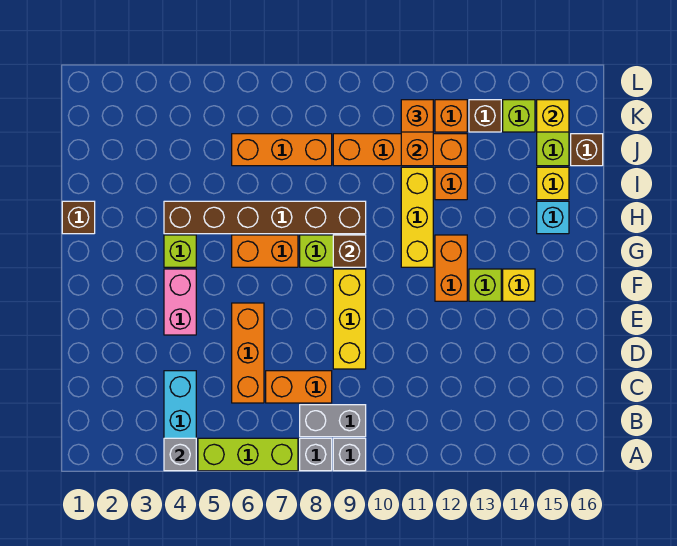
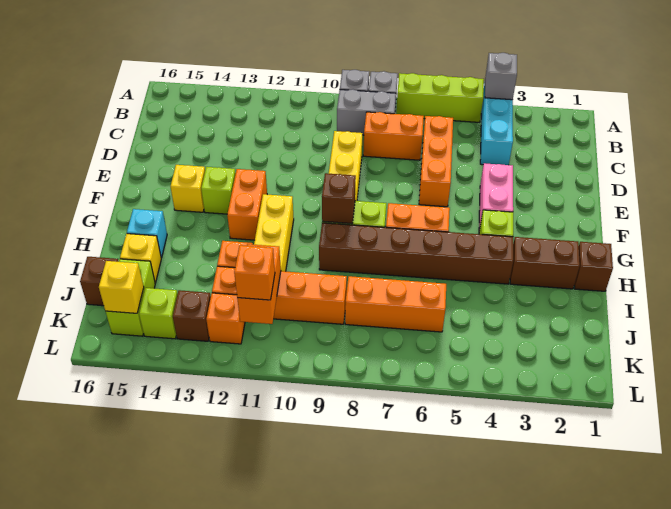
none -> brown 1x2 brick [510,237,580,289]

